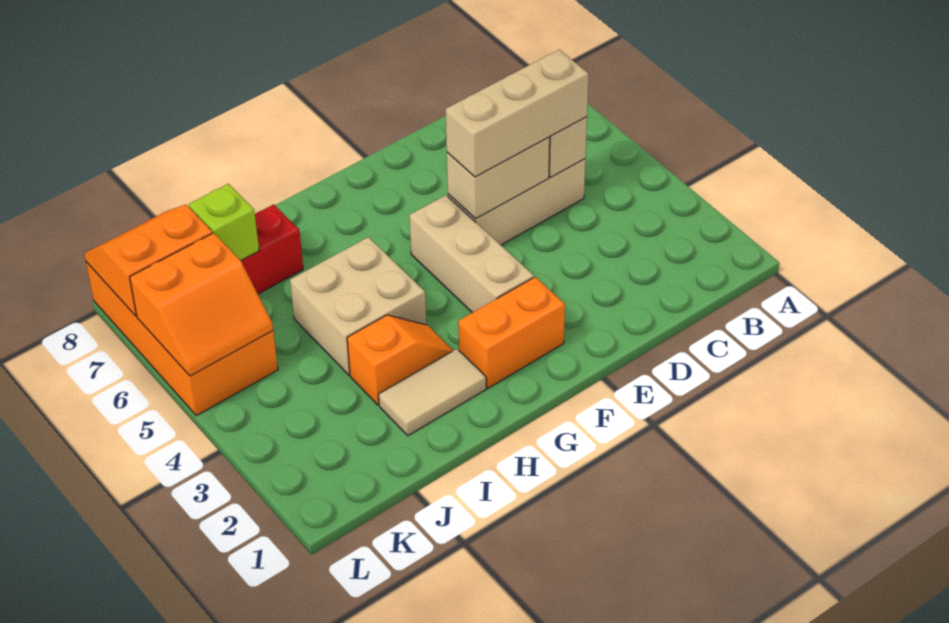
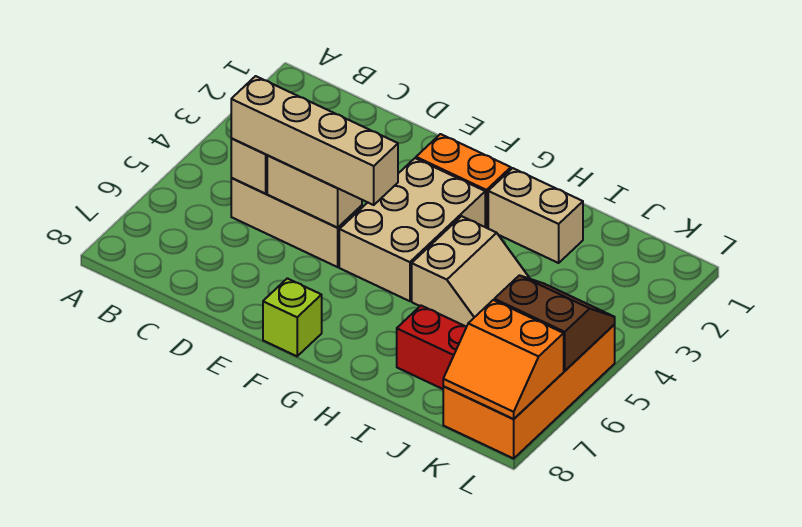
tan 1x3 brick [446,50,589,177] -> tan 1x4 brick [231,76,398,205]
tan 1x3 brick [409,195,534,313] -> tan 2x3 brick [339,158,485,301]
tan 1x2 tile [378,349,486,436] -> tan 1x2 brick [488,168,583,263]
orange 1x2 slope [347,315,454,405] -> none
tan 2x2 brick [290,237,426,375] -> tan 2x2 slope [412,216,530,327]
lime 1x1 brick [189,184,259,260] -> lime 1x1 brick moved to [263,278,322,356]
orange 2x2 slope [130,233,273,376] -> brown 2x2 slope [494,275,615,371]

